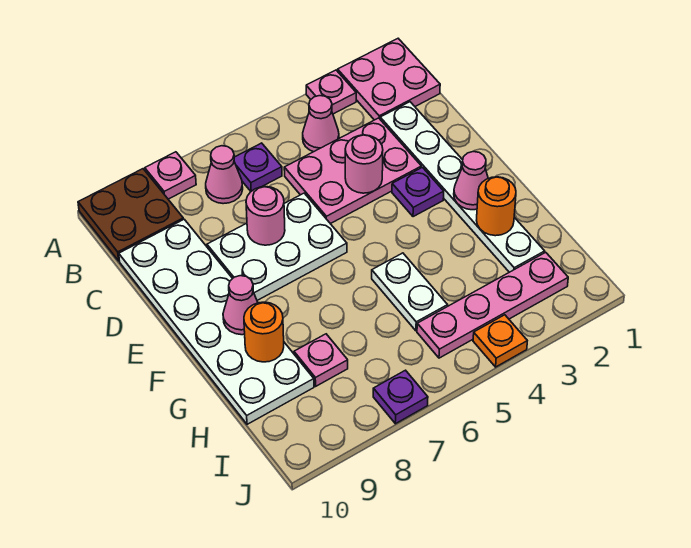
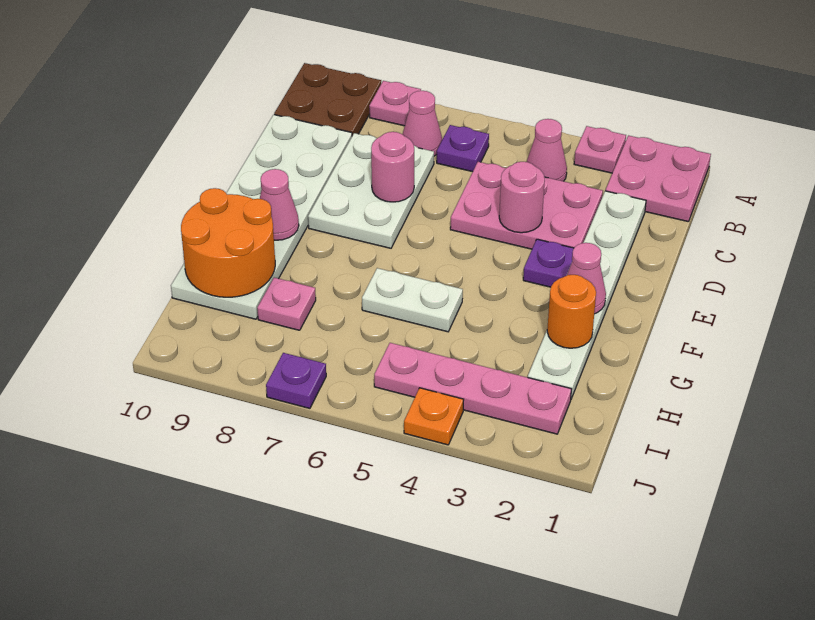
white 2x3 plate [207,193,347,300] -> white 2x3 plate turned to [308,133,434,248]
white 1x2 plate [372,253,448,331] -> white 1x2 plate turned to [362,268,463,332]
orange 1x1 round brick [244,302,284,362] -> orange 2x2 round brick [181,188,275,297]

